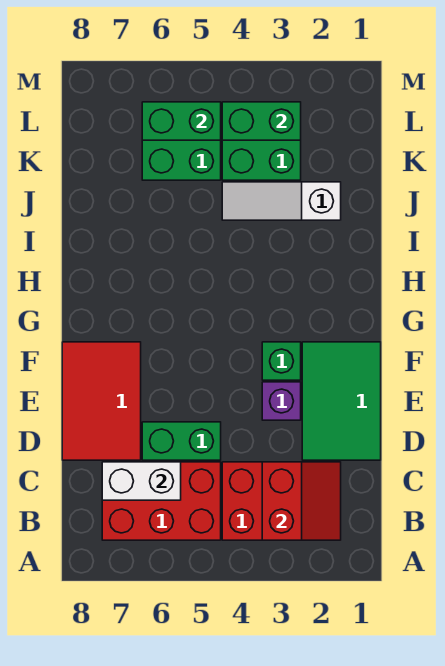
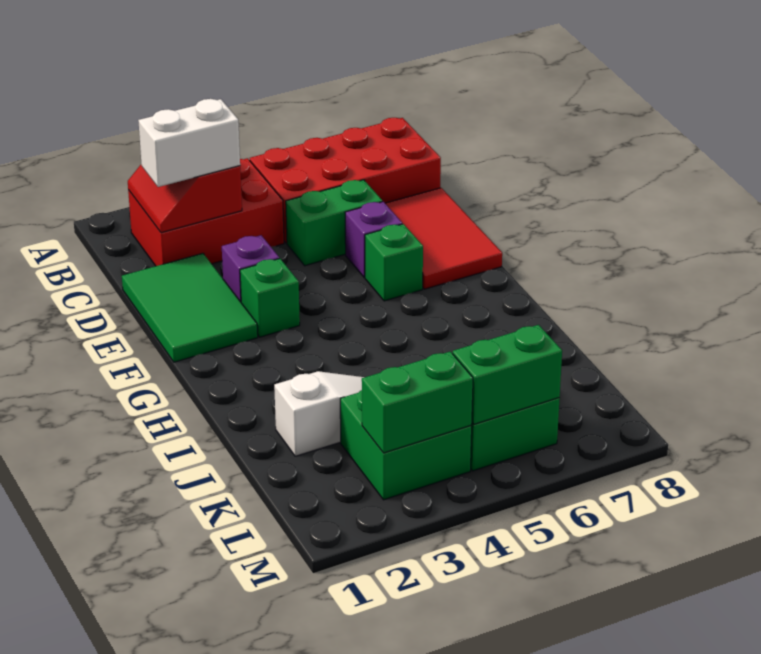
red 2x3 brick [102,462,221,540] -> red 2x4 brick [250,118,441,243]
white 1x2 brick [102,462,181,500] -> white 1x2 brick moved to [138,99,240,187]
none -> purple 1x1 brick [345,202,402,277]
none -> green 1x1 brick [365,224,423,301]

